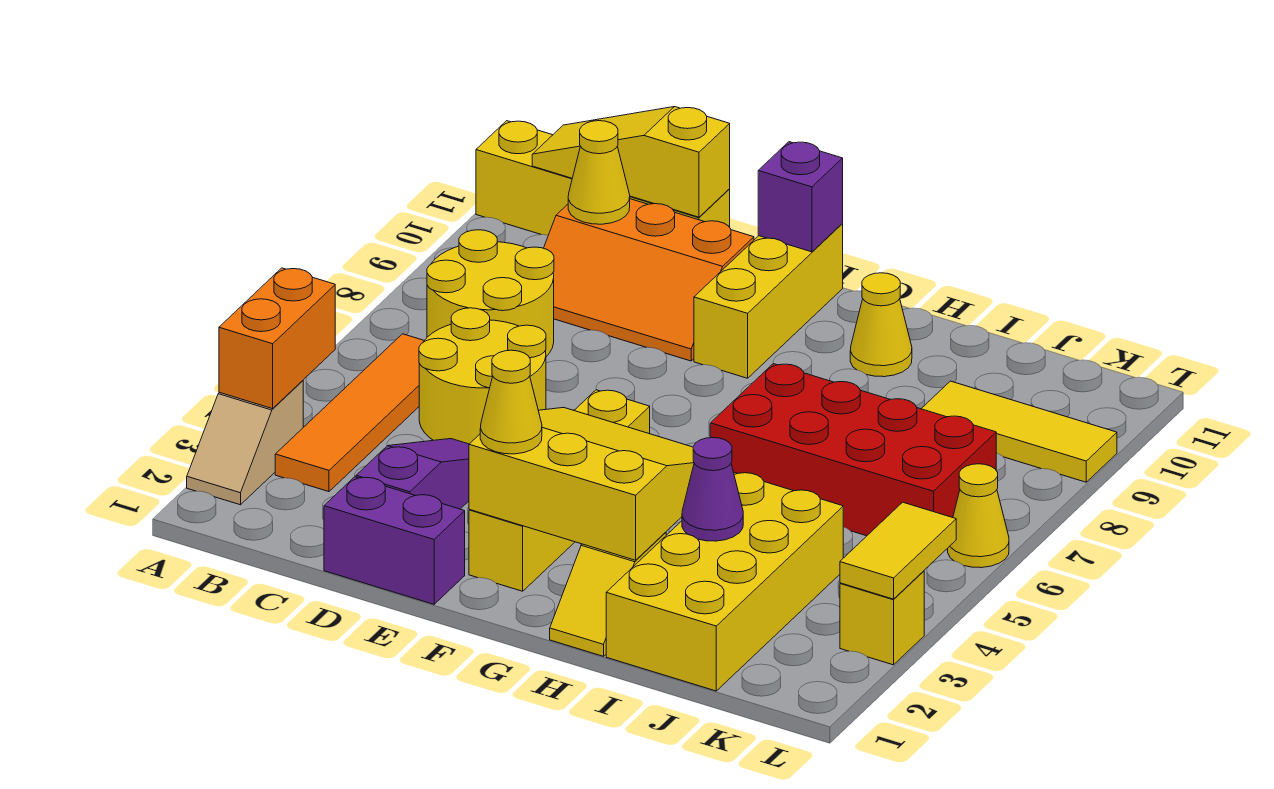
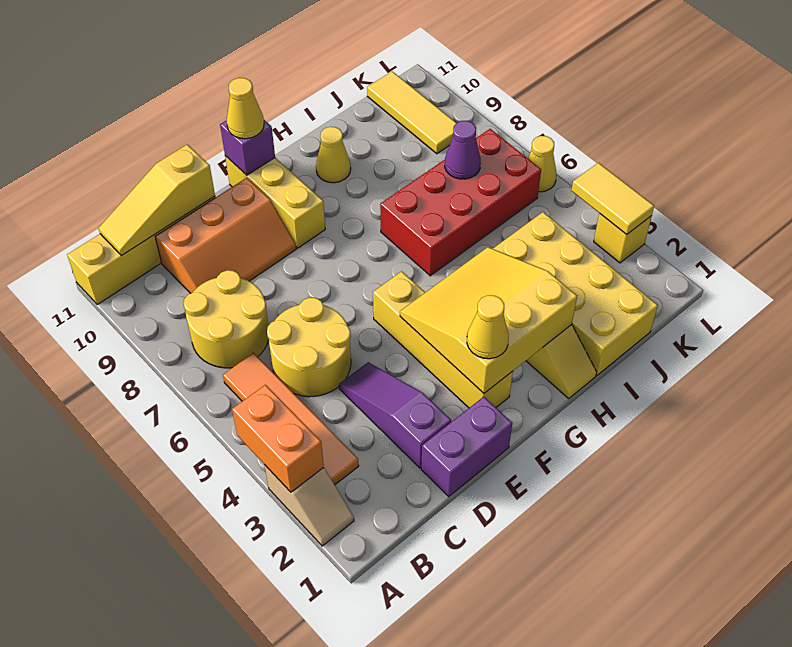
yellow 1x1 cone [568,121,630,224] -> yellow 1x1 cone moved to [227,78,264,139]
purple 1x1 cone [682,438,743,541] -> purple 1x1 cone moved to [445,121,481,179]
yellow 1x3 tile [921,381,1117,482] -> yellow 1x3 tile turned to [367,71,456,154]

